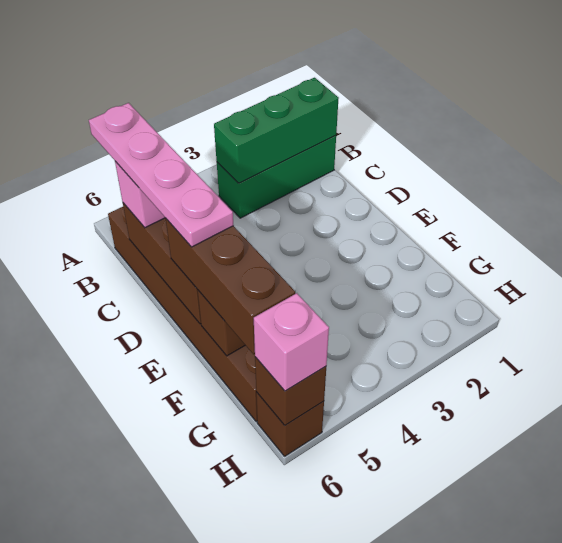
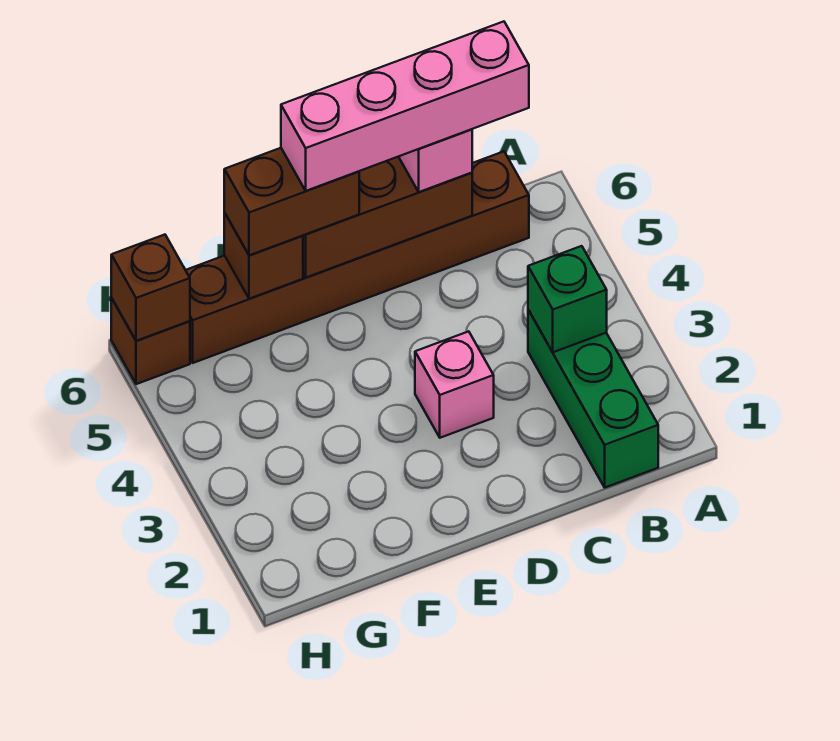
green 1x3 brick [214,78,339,183] -> green 1x1 brick [528,246,607,352]
pink 1x4 plate [89,103,234,247] -> pink 1x4 brick [281,21,529,191]
brown 1x3 brick [166,219,295,354] -> brown 1x2 brick [224,148,359,256]
pink 1x1 brick [254,293,329,391] -> pink 1x1 brick moved to [415,331,494,438]

